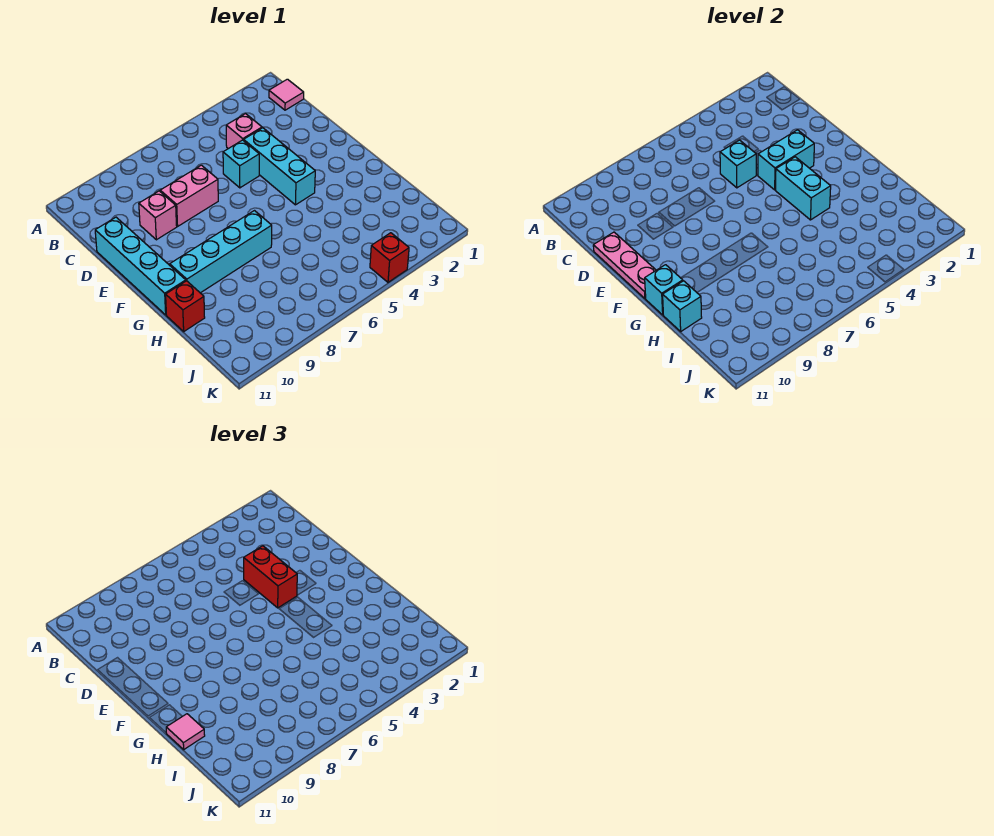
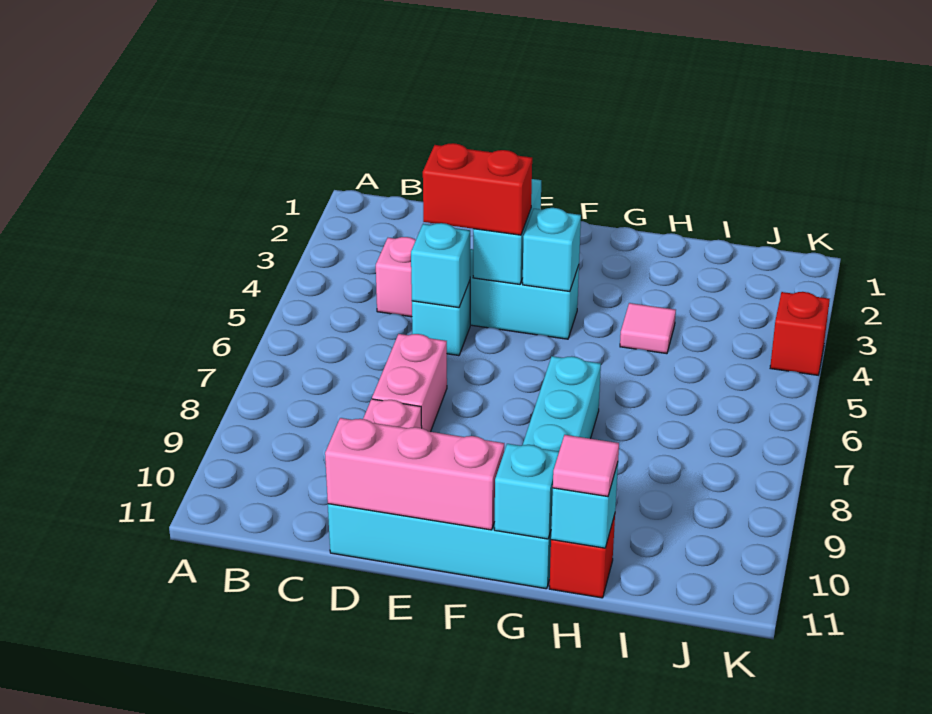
pink 1x1 tile [269,79,304,110] -> pink 1x1 tile moved to [620,303,676,354]
pink 1x3 plate [593,232,656,298] -> pink 1x3 brick [325,418,504,530]
cyan 1x2 brick [776,157,831,220] -> cyan 1x1 brick [523,208,581,292]

